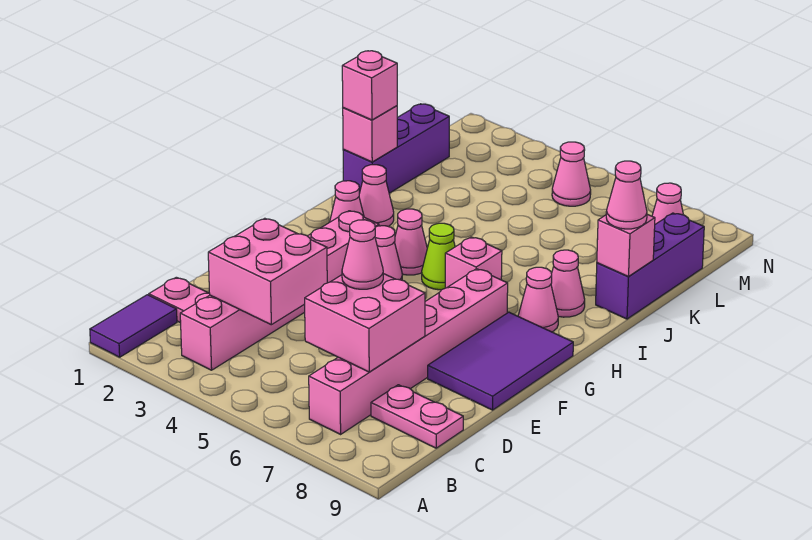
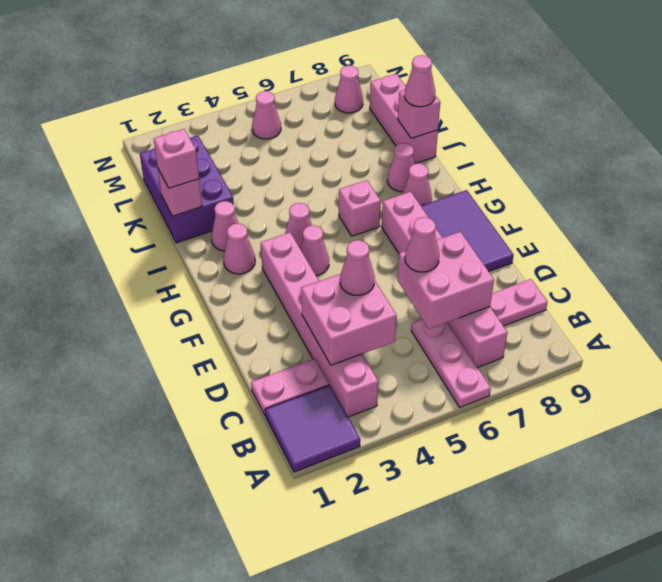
purple 1x2 tile [90,295,177,357] -> purple 2x2 tile [265,385,360,472]
none -> pink 1x3 plate [411,319,491,407]
none -> pink 1x1 cone [340,240,375,295]
lime 1x1 cone [422,223,455,290] -> none
purple 1x3 brick [343,104,449,193] -> purple 2x3 brick [140,135,234,243]
purple 1x3 brick [596,213,704,319] -> pink 1x3 brick [370,74,438,164]

